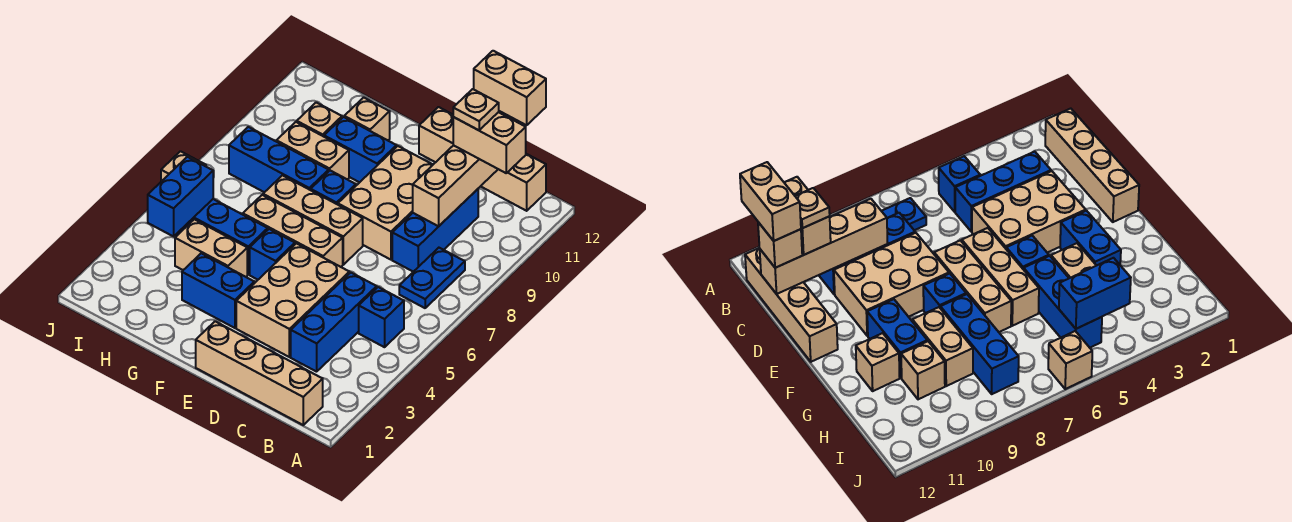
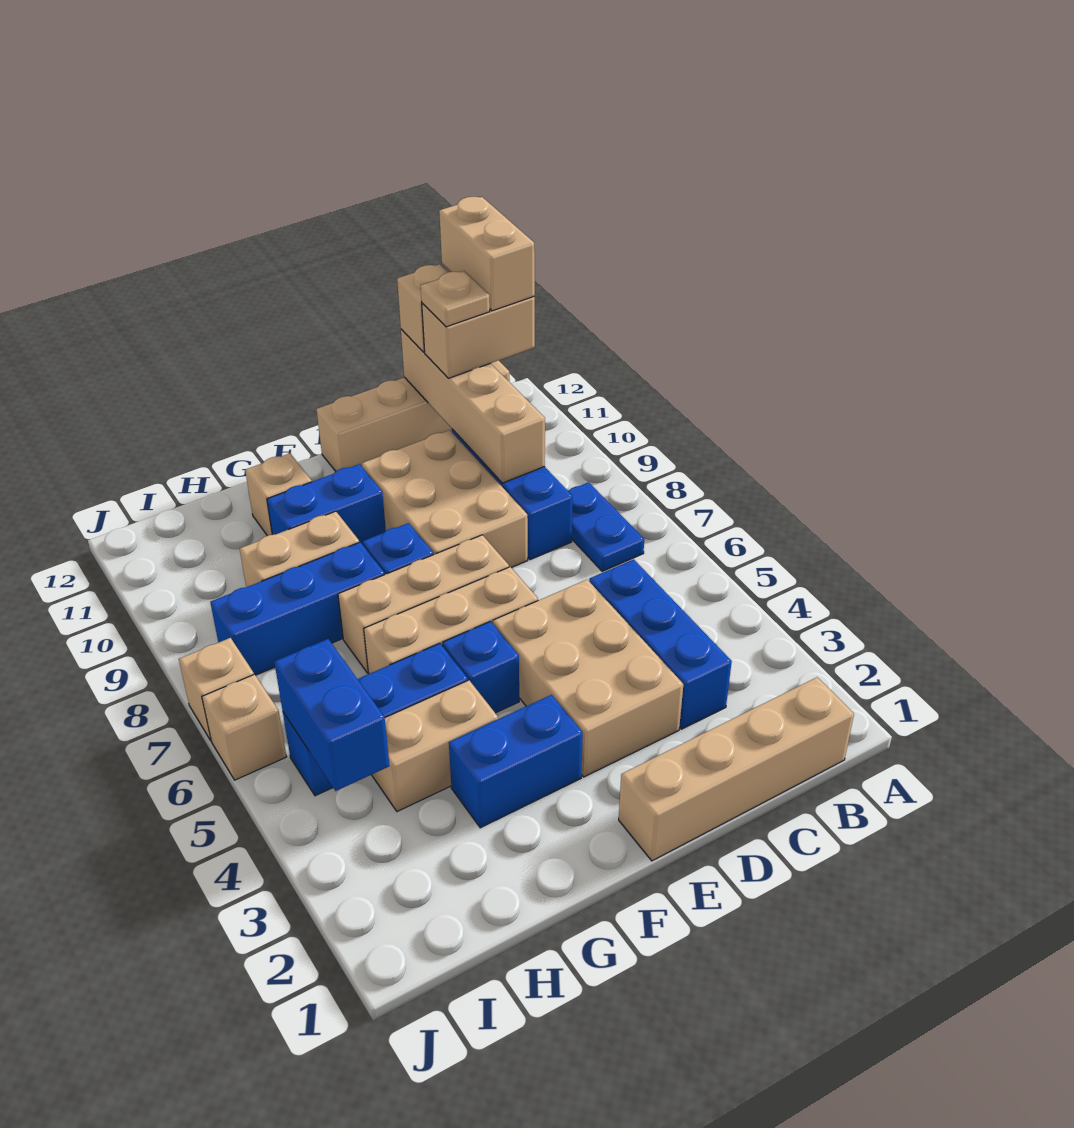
blue 1x1 brick [359,287,404,347] -> none
tan 1x2 brick [474,51,546,125] -> tan 1x2 brick turned to [439,197,535,311]
tan 1x1 brick [297,102,342,137] -> tan 1x1 brick moved to [179,638,254,740]

